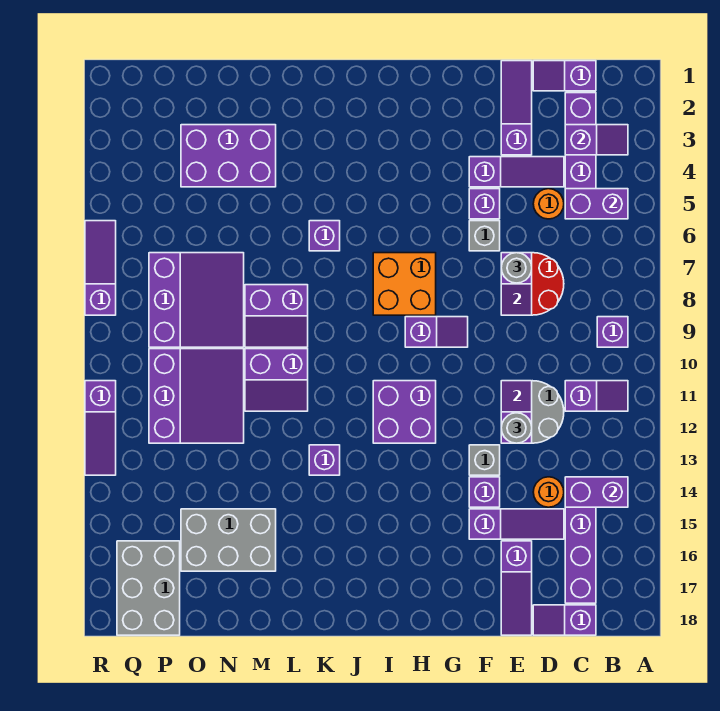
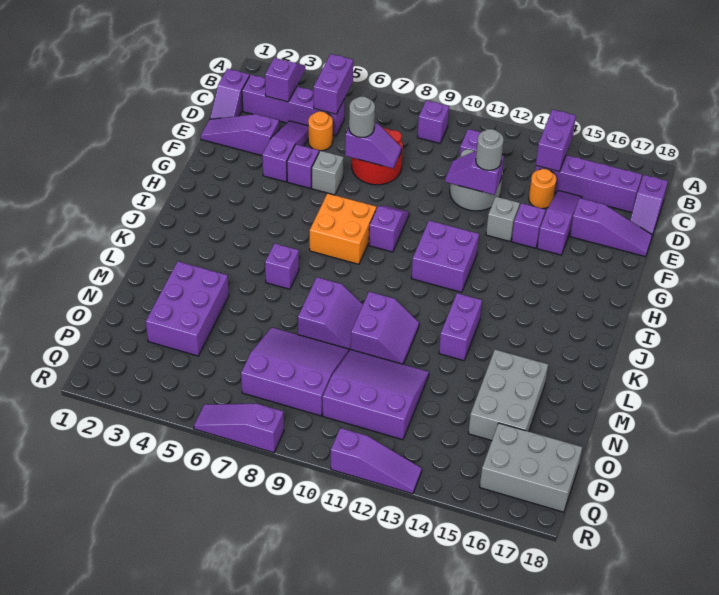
purple 1x1 brick [309,445,340,475] -> purple 1x2 brick [439,293,482,361]

